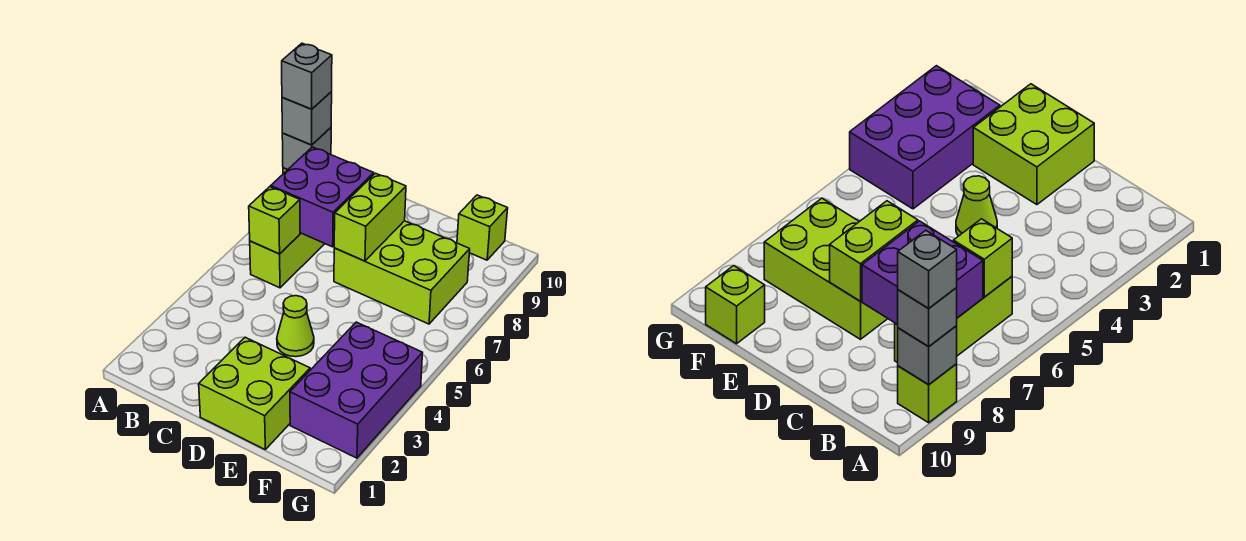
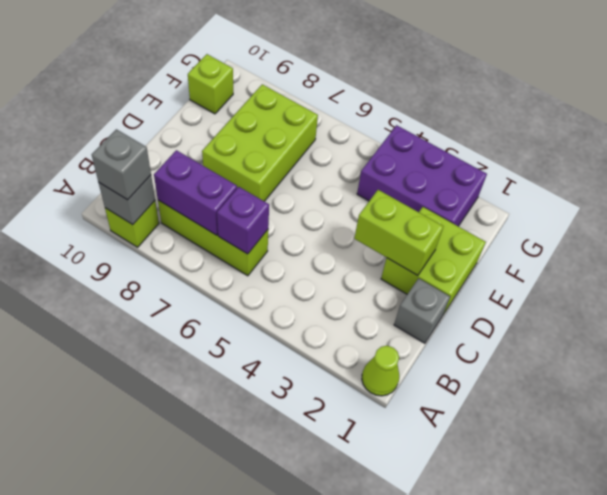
grey 1x1 brick [282,43,332,109] -> grey 1x1 brick moved to [394,278,450,343]
lime 1x1 brick [249,187,300,254] -> purple 1x1 brick [217,187,269,254]
purple 2x2 brick [271,147,374,247] -> purple 1x2 brick [154,150,237,235]
lime 1x1 cone [277,296,314,357] -> lime 1x1 cone moved to [362,346,399,396]
lime 1x2 brick [334,173,406,261] -> lime 1x2 brick moved to [354,190,443,276]

